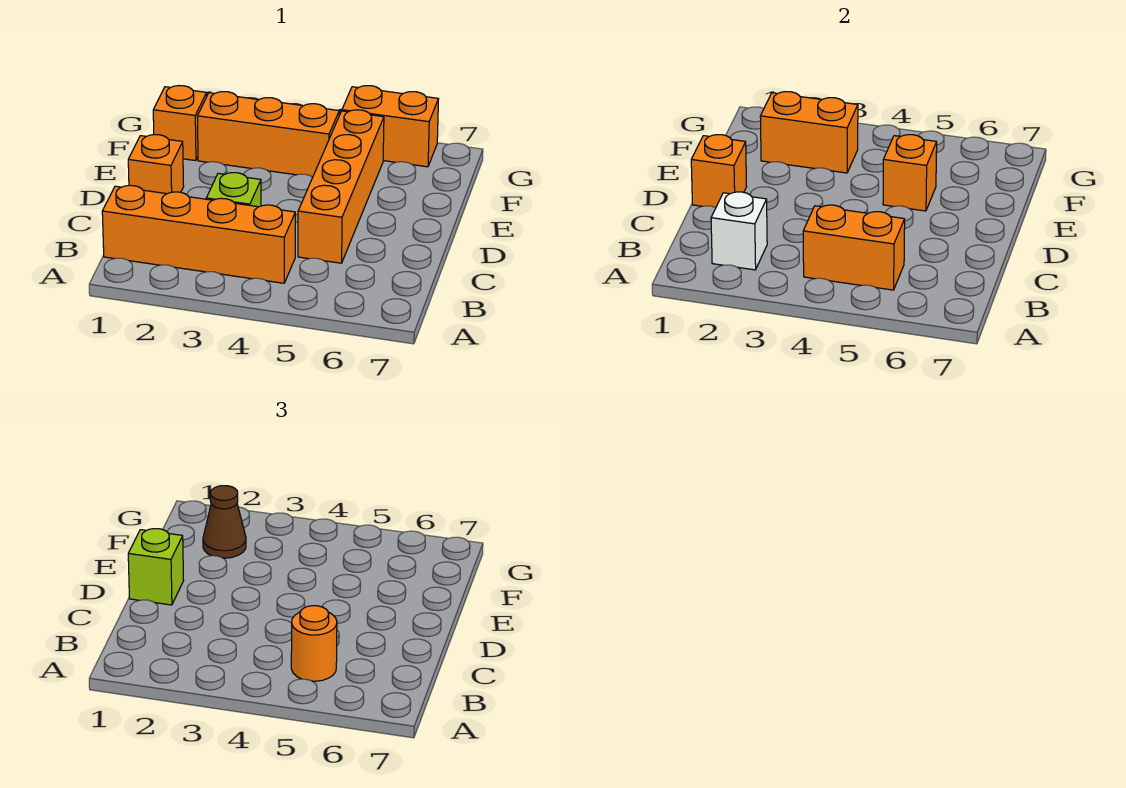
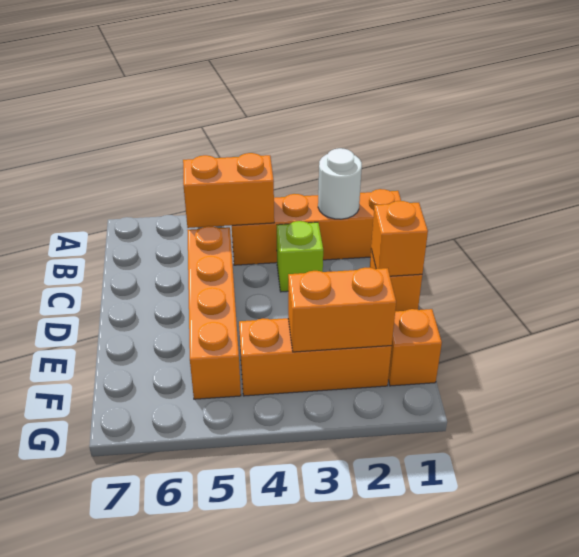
white 1x1 brick [711,192,767,270] -> white 1x1 round brick [318,148,362,219]
orange 1x1 round brick [291,606,337,681] -> none
lime 1x1 brick [128,529,184,605] -> none
orange 1x1 brick [883,135,937,211] -> none
brown 1x1 cone [203,486,246,558] -> none
orange 1x2 brick [342,86,439,167] -> none

